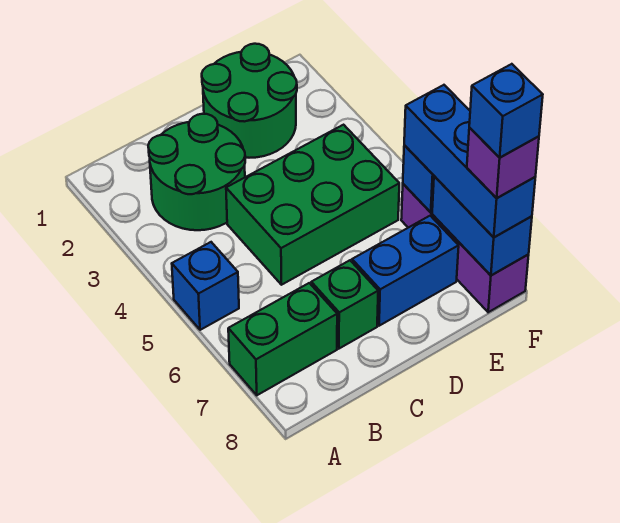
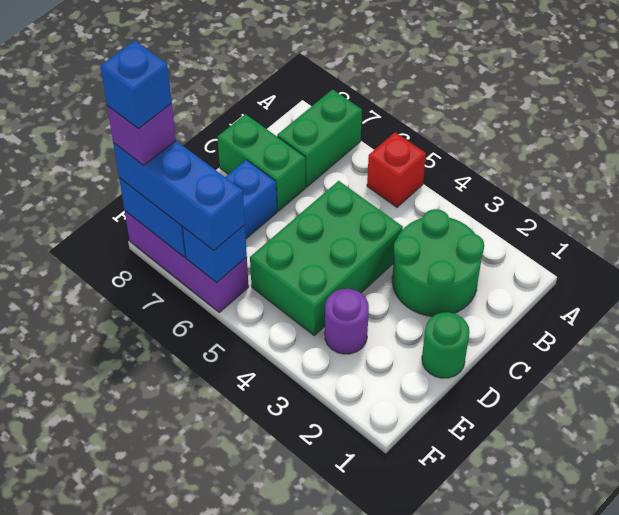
blue 1x1 brick [172,242,239,330] -> red 1x1 brick [367,132,426,207]
green 1x1 brick [311,260,378,349] -> green 1x2 brick [217,114,305,211]
green 2x2 round brick [202,44,297,158] -> green 1x1 round brick [422,312,470,378]
none -> purple 1x1 round brick [325,289,369,354]

